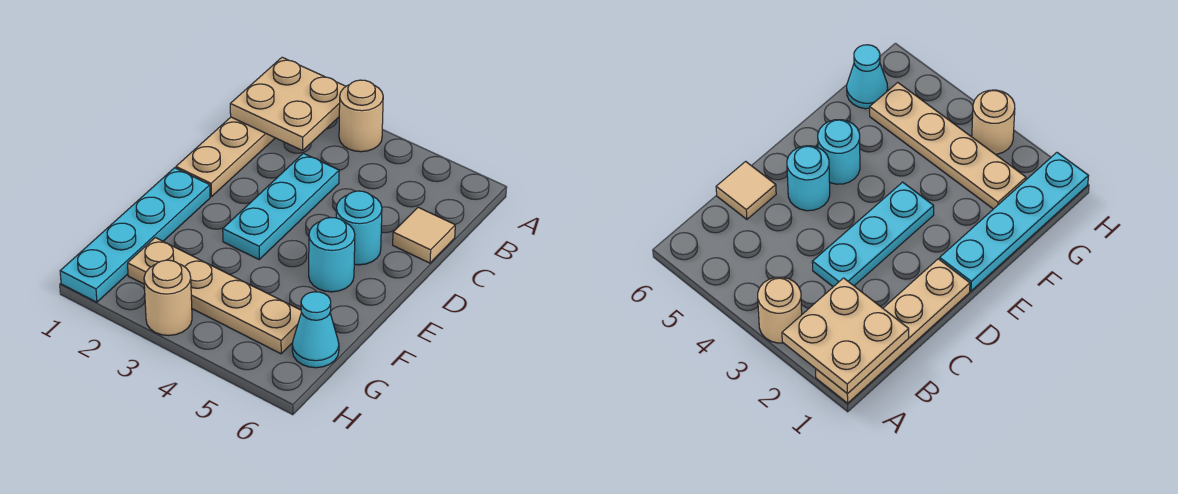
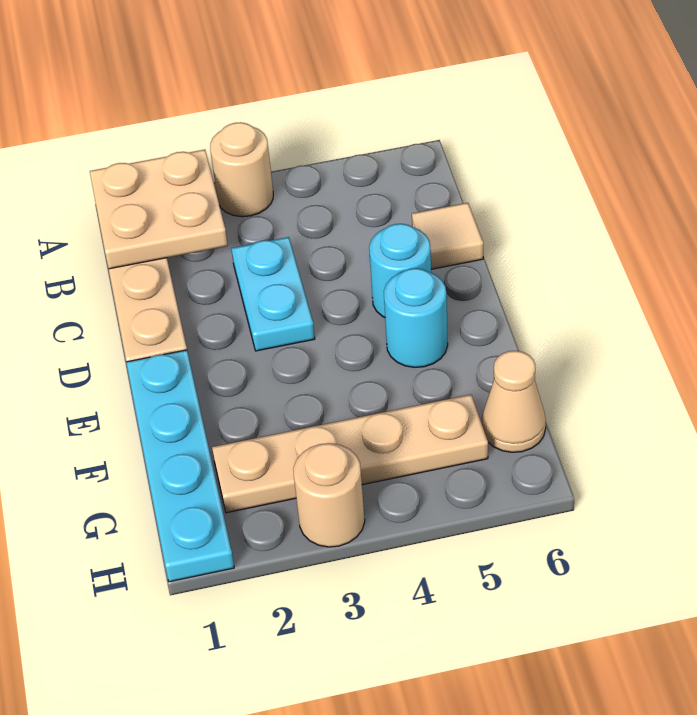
cyan 1x3 plate [223,153,339,259] -> cyan 1x2 plate [231,237,315,351]
cyan 1x1 cone [292,292,339,368] -> tan 1x1 cone [482,351,546,452]

